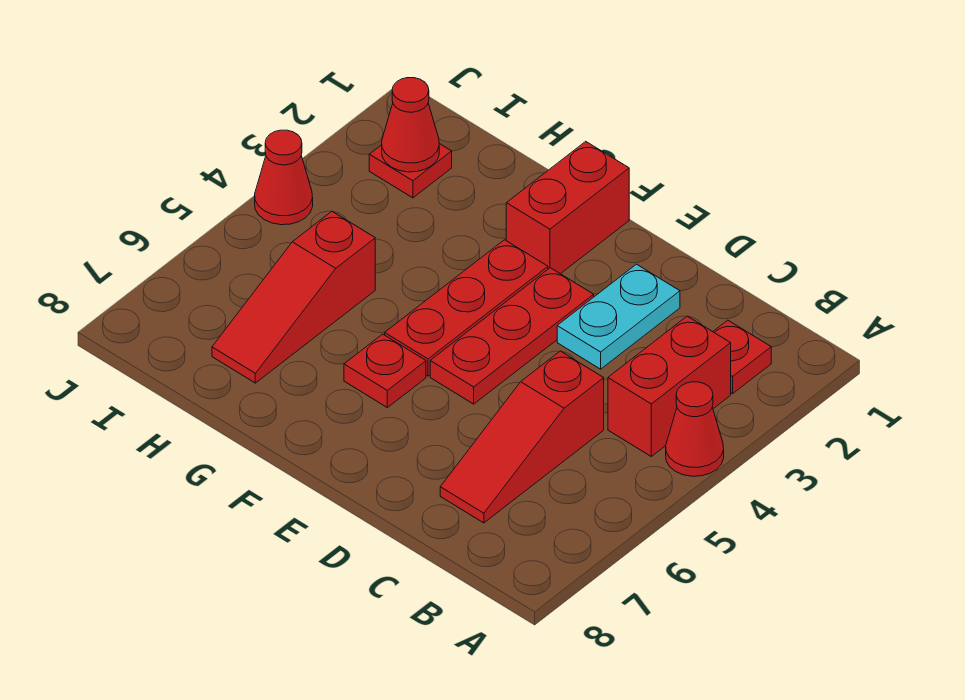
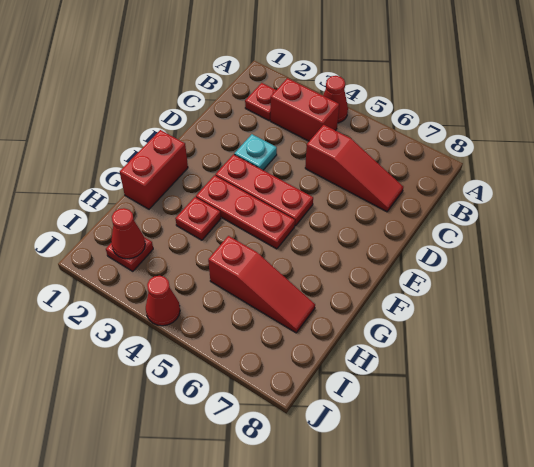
cyan 1x2 plate [557,264,680,369] -> cyan 1x1 plate [234,134,277,170]
red 1x2 brick [506,141,629,274] -> red 1x2 brick turned to [120,130,188,209]
red 1x1 plate [344,334,426,407] -> red 1x1 plate moved to [175,197,221,240]

